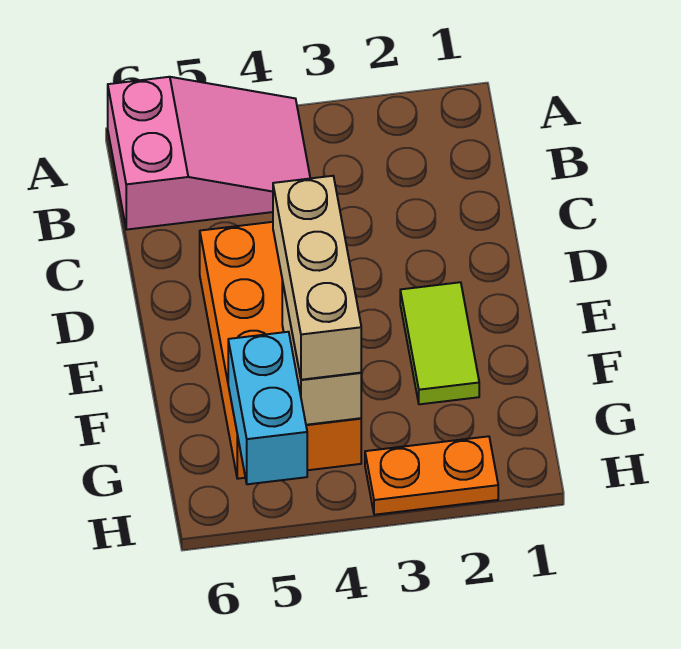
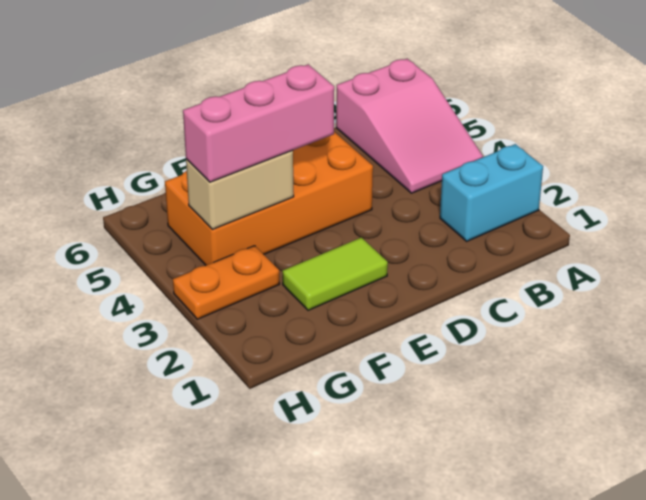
tan 1x3 brick [273,176,361,380] -> pink 1x3 brick [183,64,334,182]
cyan 1x2 brick [228,332,307,484] -> cyan 1x2 brick moved to [440,144,543,241]
orange 1x2 plate [365,436,498,515] -> orange 1x2 plate turned to [173,246,280,319]

